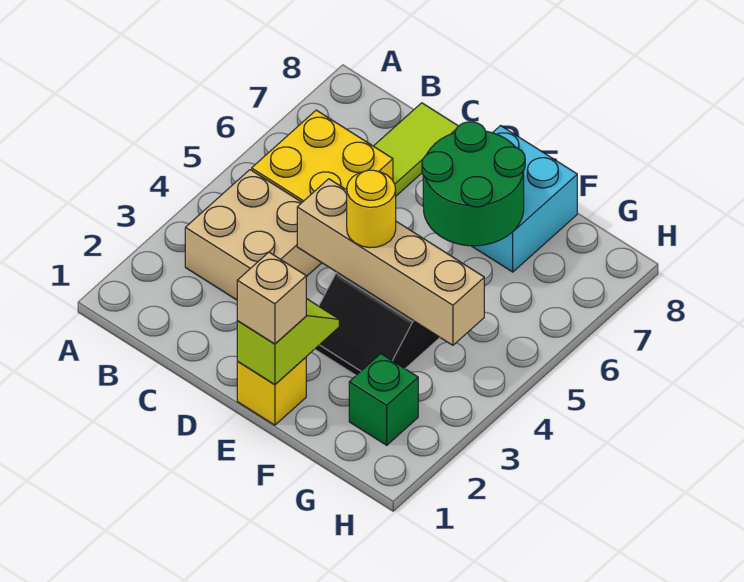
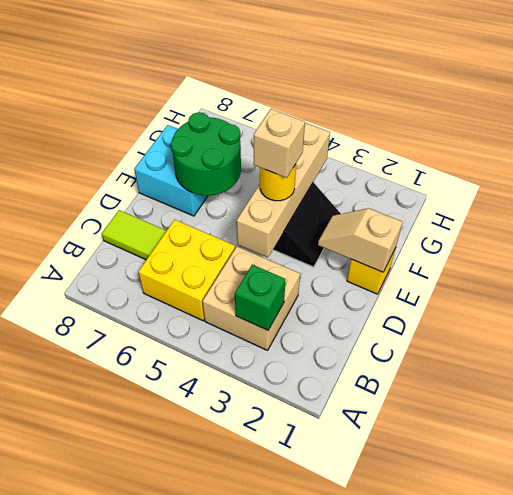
lime 1x2 slope [237,299,339,385] -> tan 1x2 slope [318,208,403,272]
tan 1x1 brick [237,252,306,344] -> tan 1x1 brick moved to [254,109,305,178]
green 1x1 brick [349,354,418,445] -> green 1x1 brick moved to [235,265,286,330]

